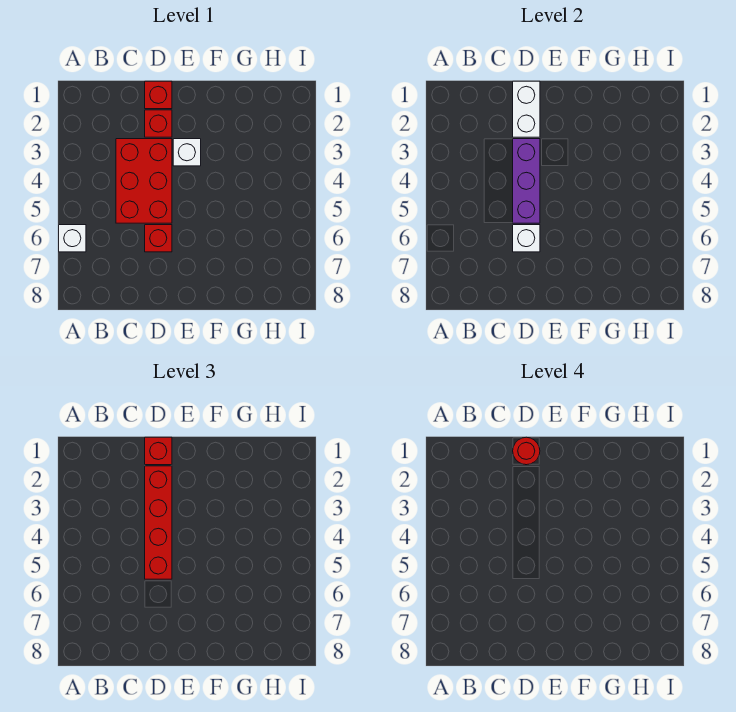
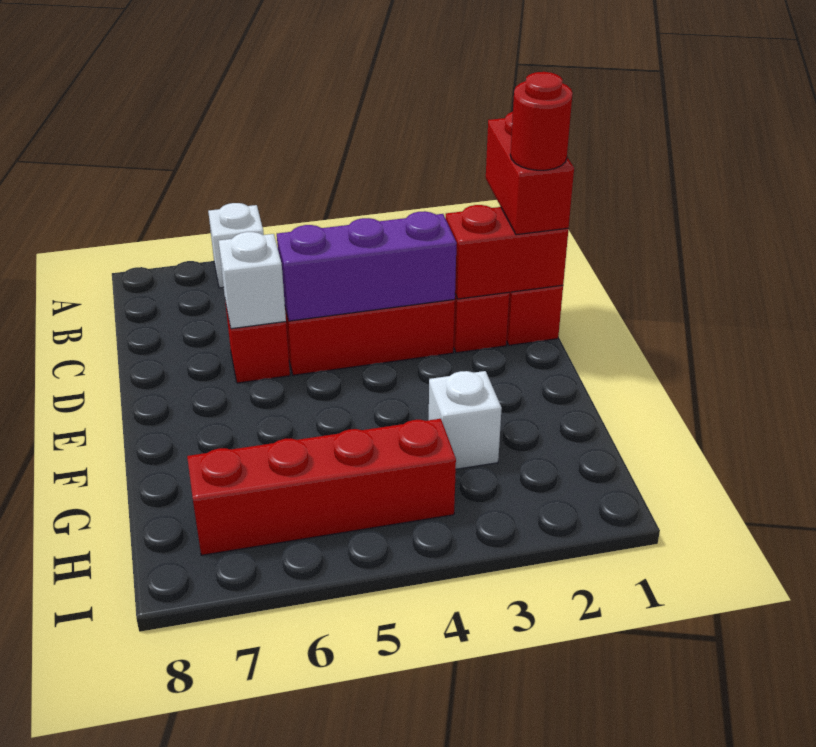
white 1x2 brick [513,81,540,137] -> red 1x2 brick [446,205,568,299]
red 1x1 brick [145,437,172,465] -> red 1x2 brick [486,112,574,235]
red 1x4 brick [145,466,172,579] -> red 1x4 brick moved to [187,419,456,555]
white 1x1 brick [173,139,201,166] -> white 1x1 brick moved to [429,371,502,469]

